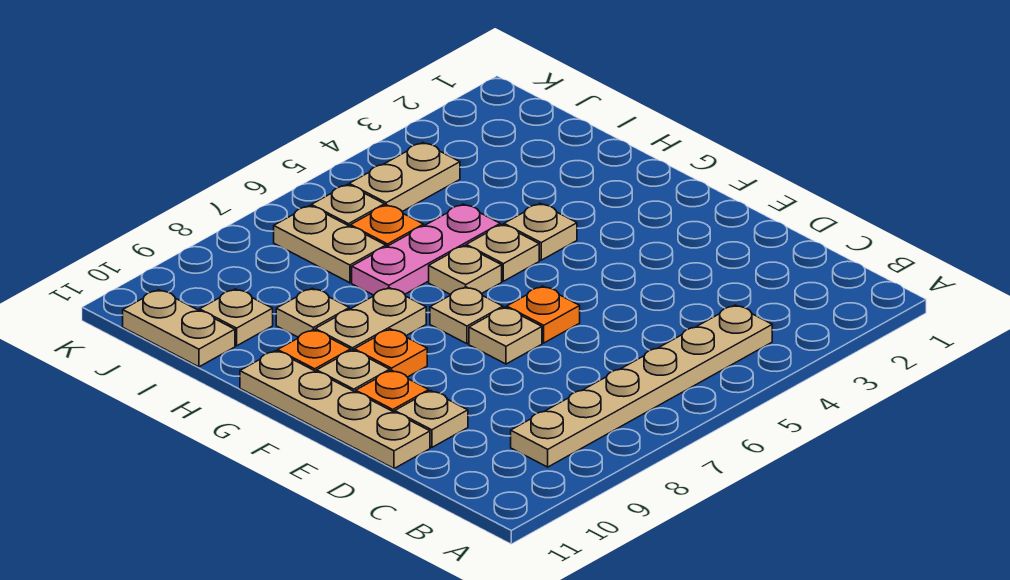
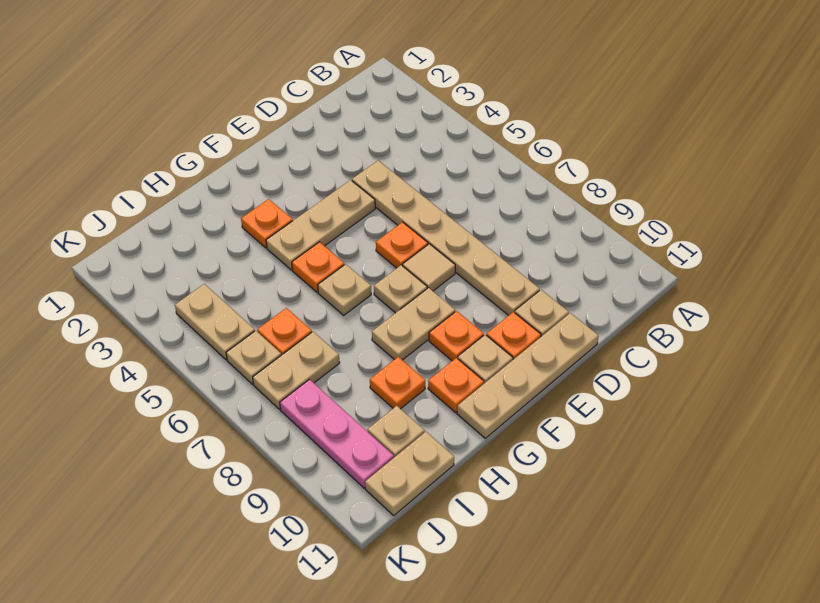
tan 1x6 plate [511,305,772,467] -> tan 1x6 plate moved to [352,161,540,315]
tan 1x1 plate [469,307,542,364] -> tan 1x1 tile [403,244,455,291]
none -> orange 1x1 plate [241,199,293,248]
tan 1x1 plate [504,204,577,260] -> tan 1x3 plate [266,180,375,270]
tan 1x1 plate [466,225,539,281] -> orange 1x1 plate [292,242,344,292]
tan 1x2 plate [315,288,426,350] -> tan 1x2 plate turned to [372,288,455,360]
pink 1x3 plate [352,204,500,295] -> pink 1x3 plate moved to [280,379,394,488]
tan 1x1 plate [276,288,349,337] -> orange 1x1 plate [370,357,425,409]

